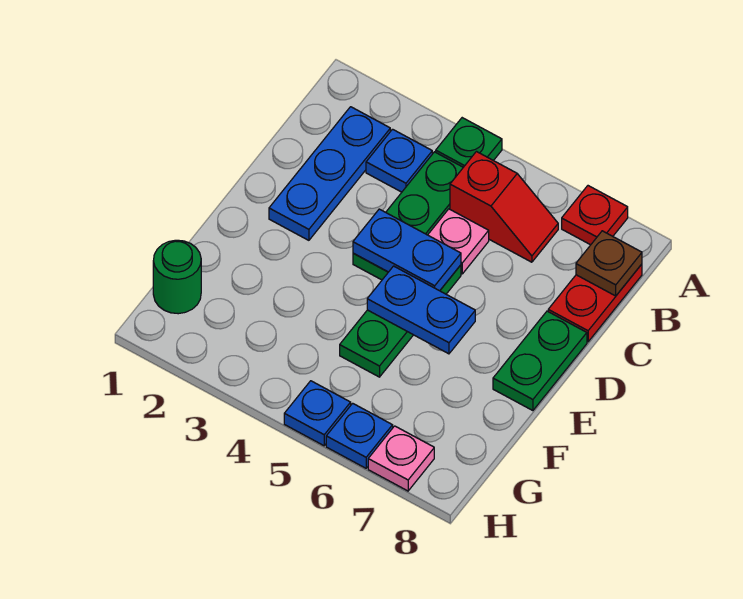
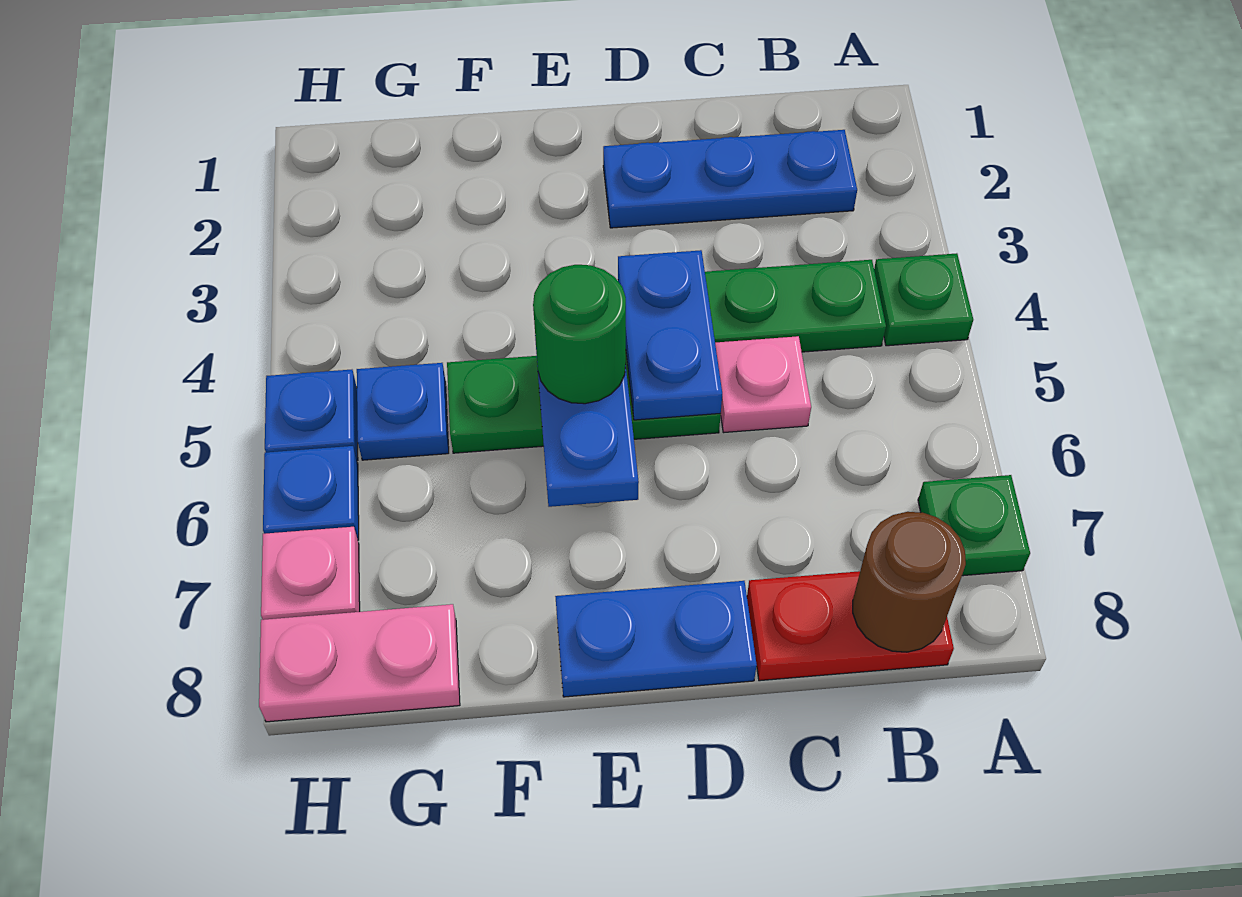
red 1x1 plate [562,186,628,245] -> green 1x1 plate [918,475,1030,576]
blue 1x1 plate [366,129,432,192] -> blue 1x1 plate moved to [357,363,449,460]
red 1x2 slope [450,152,558,262] -> none
brown 1x1 plate [576,231,642,296] -> brown 1x1 round brick [853,512,966,652]
green 1x2 plate [493,311,587,411] -> blue 1x2 plate [555,581,757,697]
green 1x1 round brick [153,240,201,314] -> green 1x1 round brick moved to [533,265,626,404]
none -> pink 1x2 plate [259,604,460,722]

